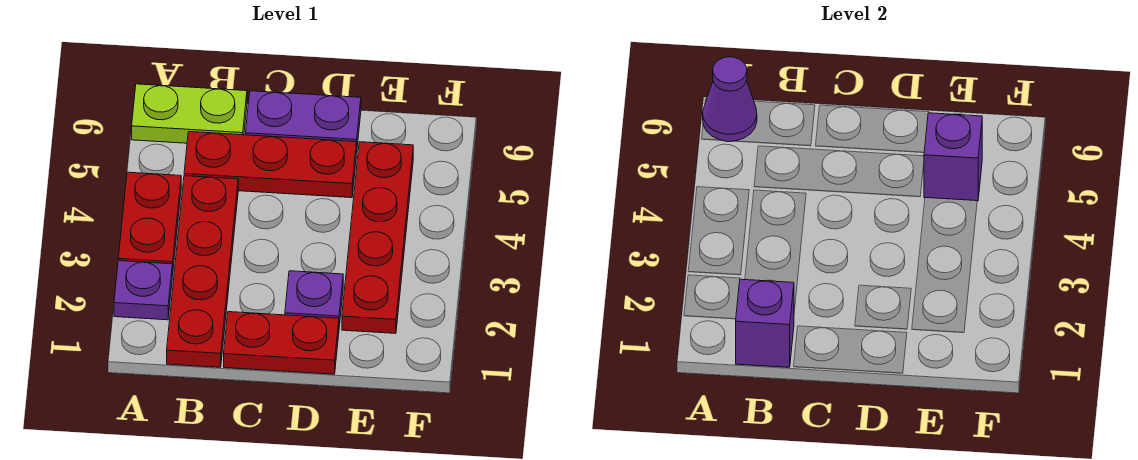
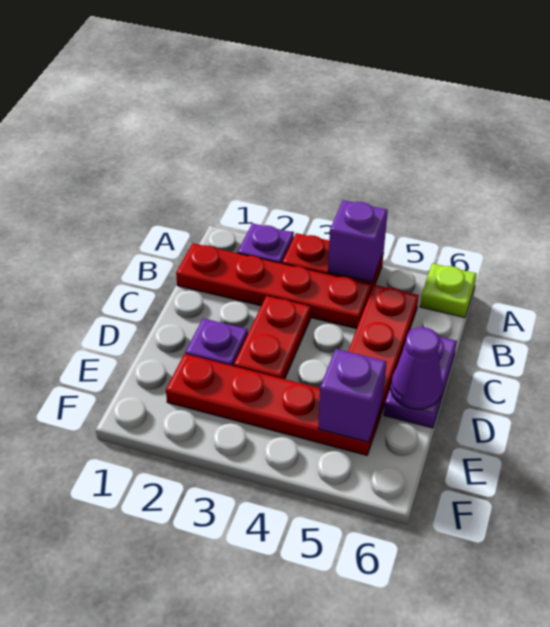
lime 1x2 plate [132,84,247,143] -> lime 1x1 plate [420,263,477,317]
purple 1x1 cone [703,57,757,142] -> purple 1x1 cone moved to [391,327,442,409]
purple 1x1 brick [736,279,794,367] -> purple 1x1 brick moved to [328,200,388,282]
red 1x2 plate [224,312,339,374] -> red 1x2 plate moved to [234,296,311,379]

